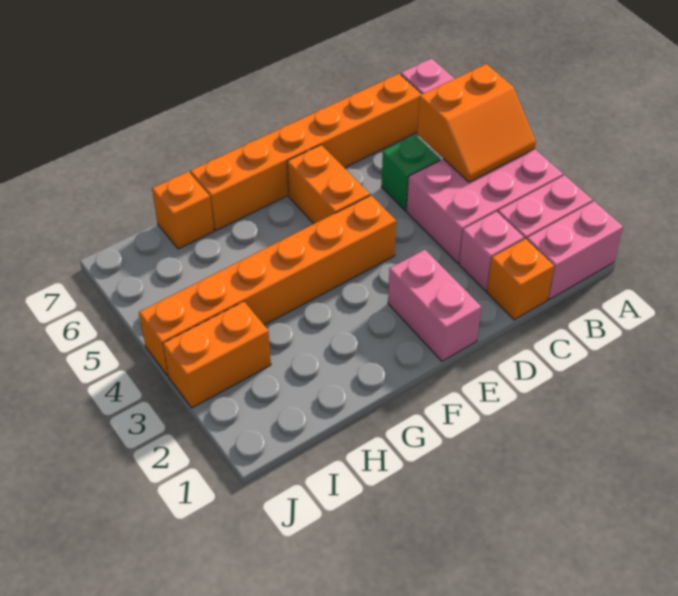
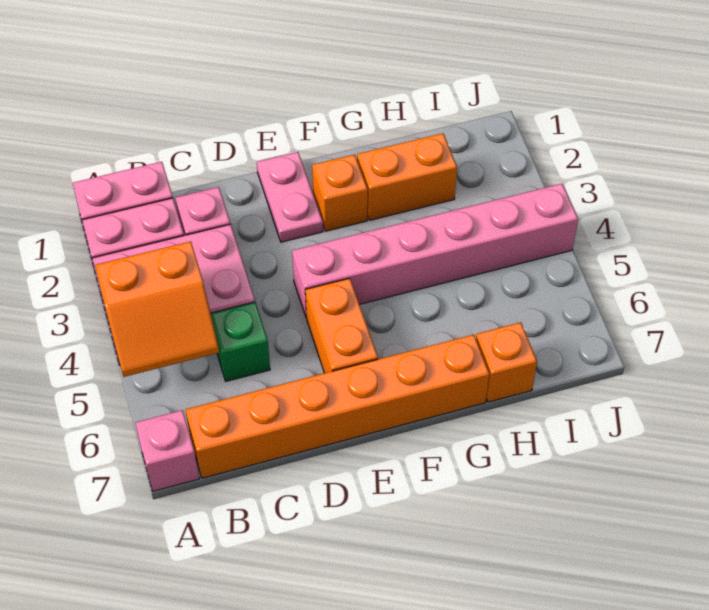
orange 2x2 slope [417,64,536,182] -> orange 2x2 slope turned to [95,241,219,377]
orange 1x1 brick [487,239,554,320] -> orange 1x1 brick moved to [312,155,368,231]
pink 1x2 brick [388,250,481,361] -> pink 1x2 plate [257,152,323,242]
orange 1x6 brick [139,195,396,376] -> pink 1x6 brick [292,184,578,318]
orange 1x2 brick [163,301,271,408] -> orange 1x2 brick moved to [357,133,457,220]

